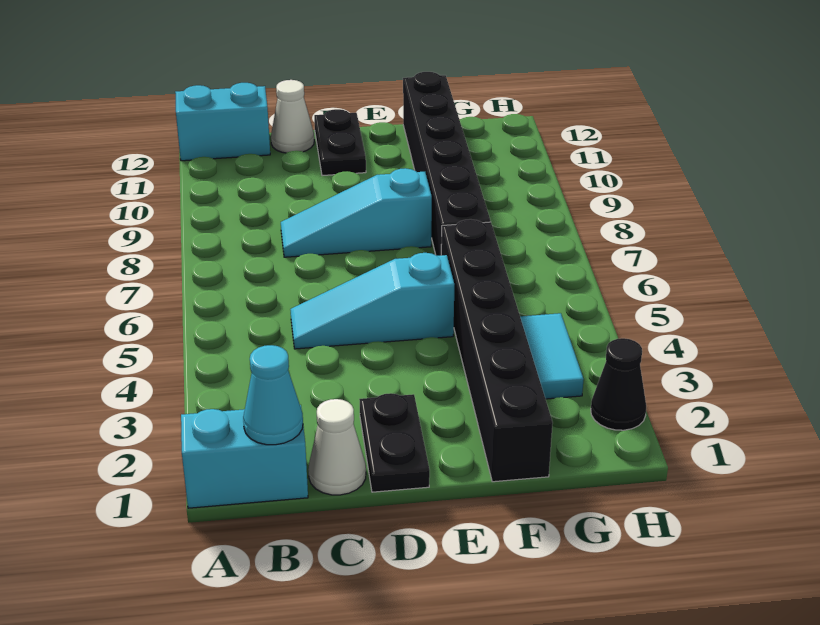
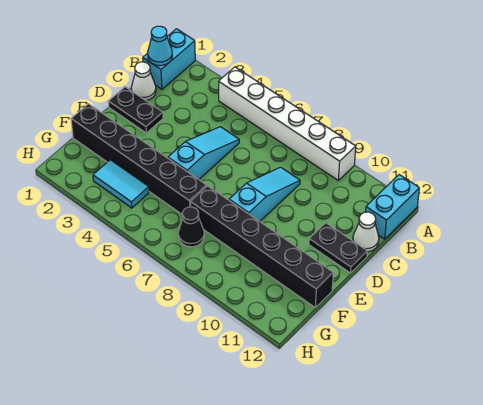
none -> white 1x6 brick [219,67,356,180]
black 1x1 cone [591,338,646,430] -> black 1x1 cone moved to [178,207,204,247]

